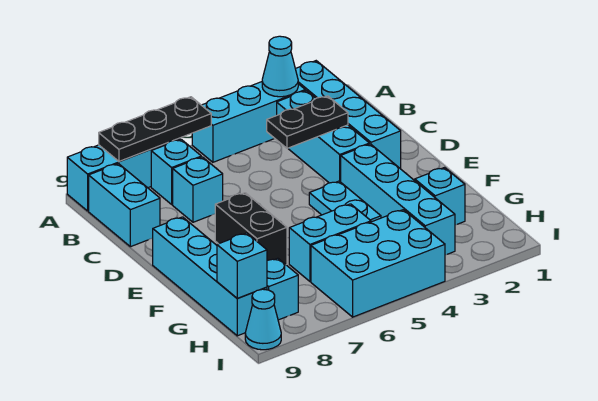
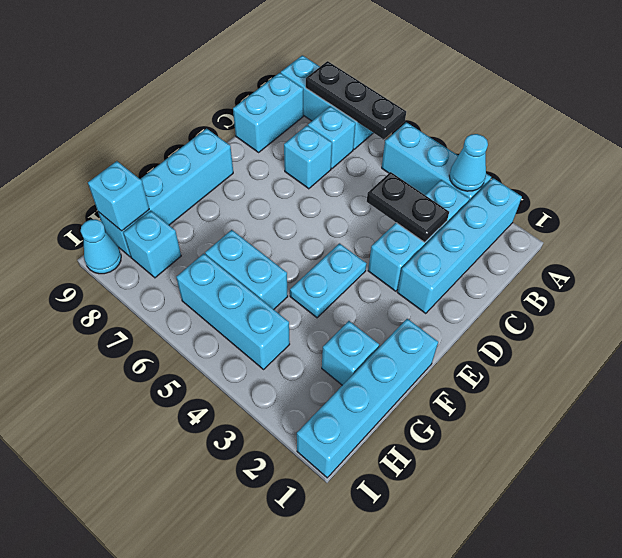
cyan 1x4 brick [341,144,455,255] -> cyan 1x4 brick moved to [297,319,438,478]
black 1x2 brick [215,193,287,265] -> none
cyan 2x3 brick [311,210,445,317] -> cyan 1x3 brick [176,254,290,369]

